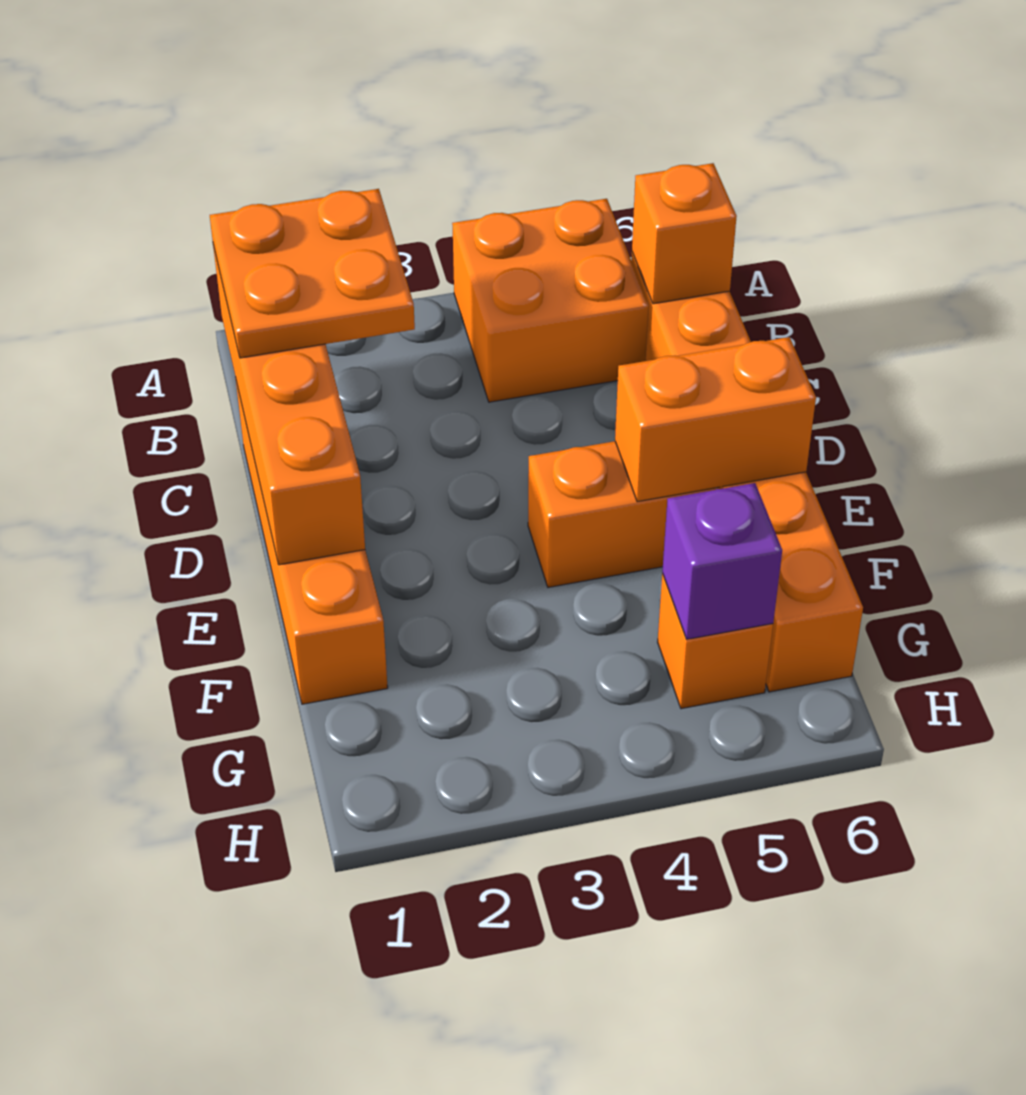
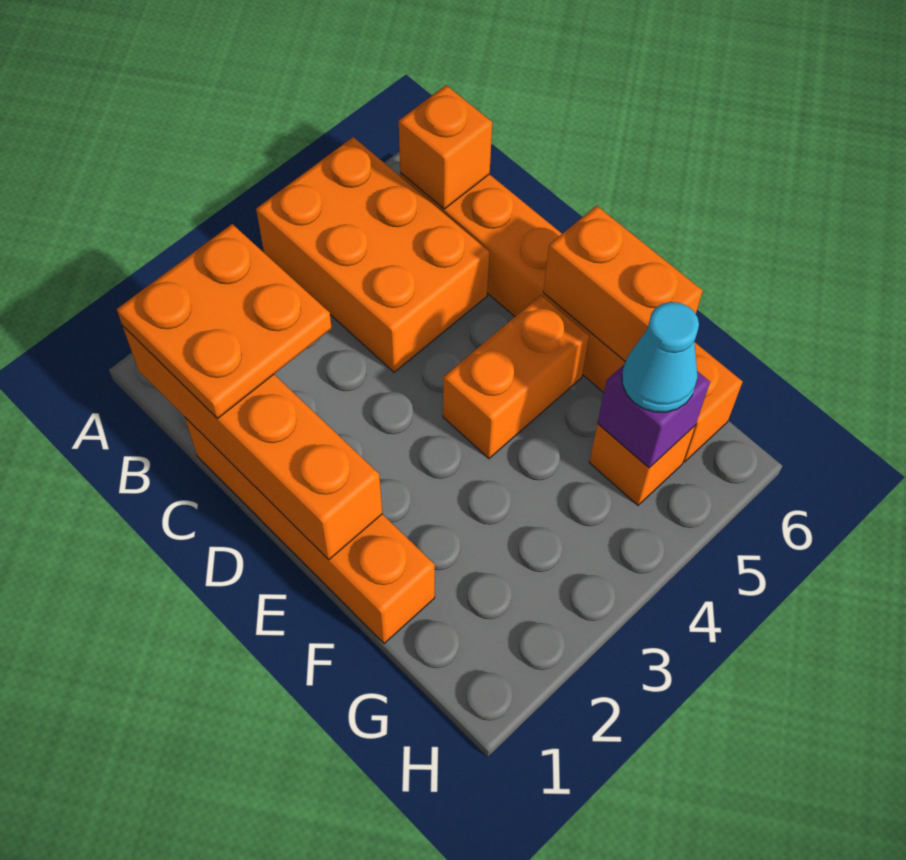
orange 2x2 brick [452,199,649,402] -> orange 2x3 brick [256,137,489,372]
orange 1x2 brick [615,337,816,502] -> orange 1x2 brick turned to [543,206,703,362]
none -> cyan 1x1 cone [622,302,699,412]

